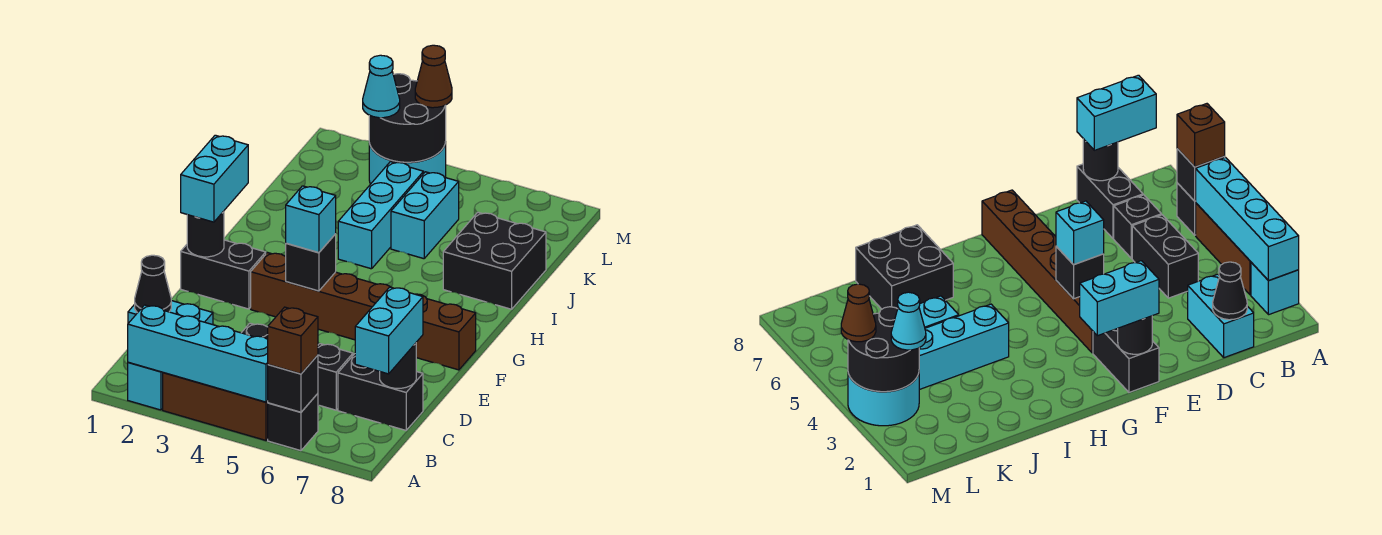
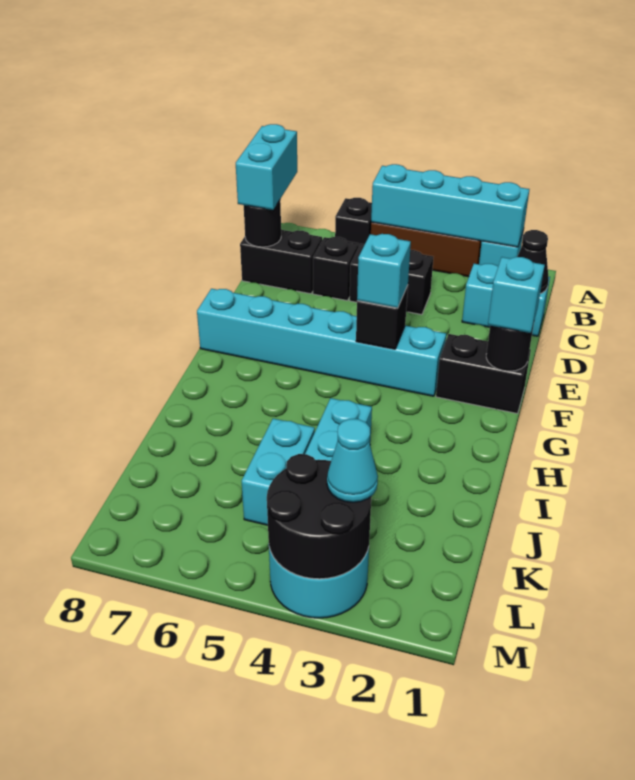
black 1x1 brick [268,355,318,412] -> none
brown 1x1 brick [268,307,318,374] -> none
cyan 1x2 brick [181,135,248,222] -> cyan 1x1 brick [488,257,545,333]
brown 1x6 brick [251,252,476,370] -> cyan 1x6 brick [197,289,446,396]
black 2x2 brick [443,212,546,309] -> none
brown 1x1 cone [415,45,452,108] -> none

